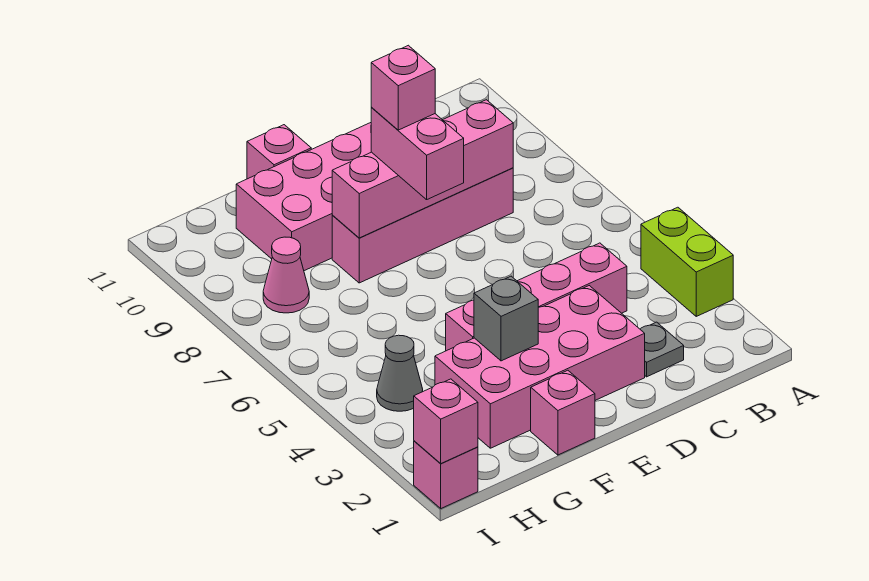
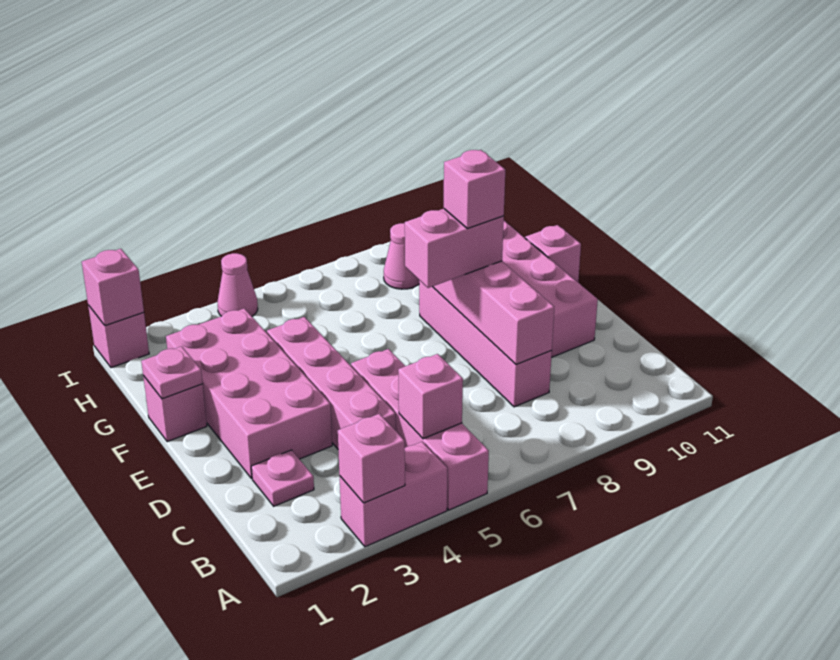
lime 1x2 brick [641,207,733,316] -> pink 1x2 brick [340,442,447,547]
none -> pink 1x1 brick [338,414,405,503]
none -> pink 1x4 brick [351,349,489,510]
none -> pink 1x1 brick [398,354,463,439]
grey 1x1 plate [640,322,684,377] -> pink 1x1 plate [251,450,314,506]
none -> pink 1x1 plate [141,346,203,399]
grey 1x1 brick [474,276,538,361] -> none
grey 1x1 cone [377,335,423,411] -> none
none -> pink 1x1 cone [218,253,258,316]

